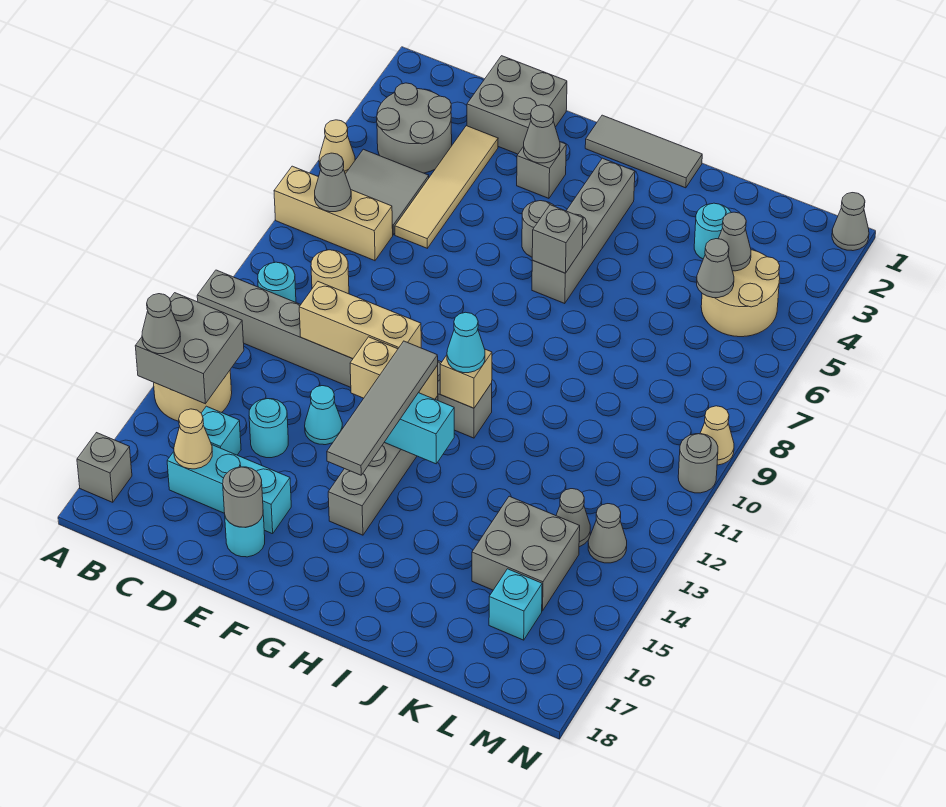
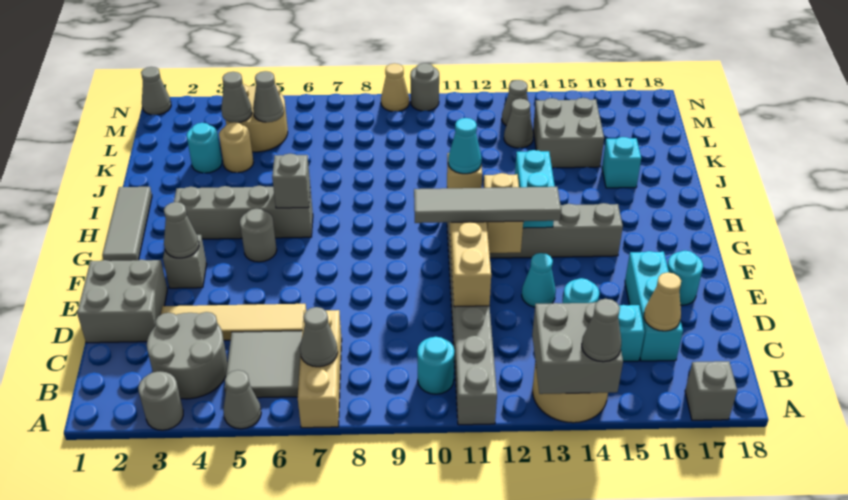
tan 1x1 cone [319,120,355,174] -> grey 1x1 cone [223,370,261,429]
tan 1x1 round brick [311,250,349,294] -> tan 1x1 round brick moved to [219,122,253,173]
grey 1x1 round brick [223,467,263,527] -> grey 1x1 round brick moved to [138,371,183,430]
grey 1x4 tile [327,341,438,475] -> grey 1x4 tile moved to [414,187,561,223]
cyan 1x1 brick [489,569,542,640] -> cyan 1x1 brick moved to [602,137,641,188]

